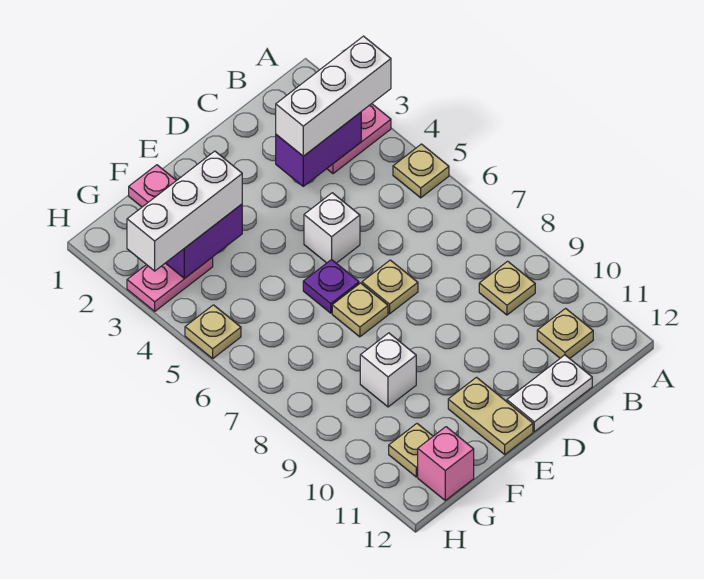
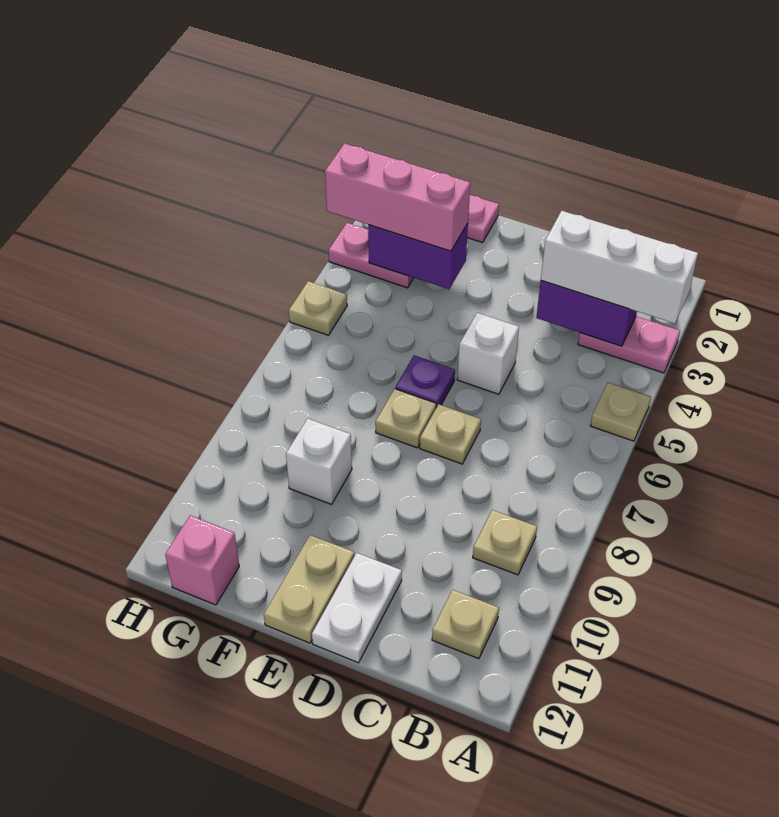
white 1x2 plate [507,355,592,432] -> white 1x2 plate turned to [312,553,402,663]
white 1x3 brick [127,151,242,271] -> pink 1x3 brick [325,143,470,251]
tan 1x1 plate [389,424,433,477] -> none

